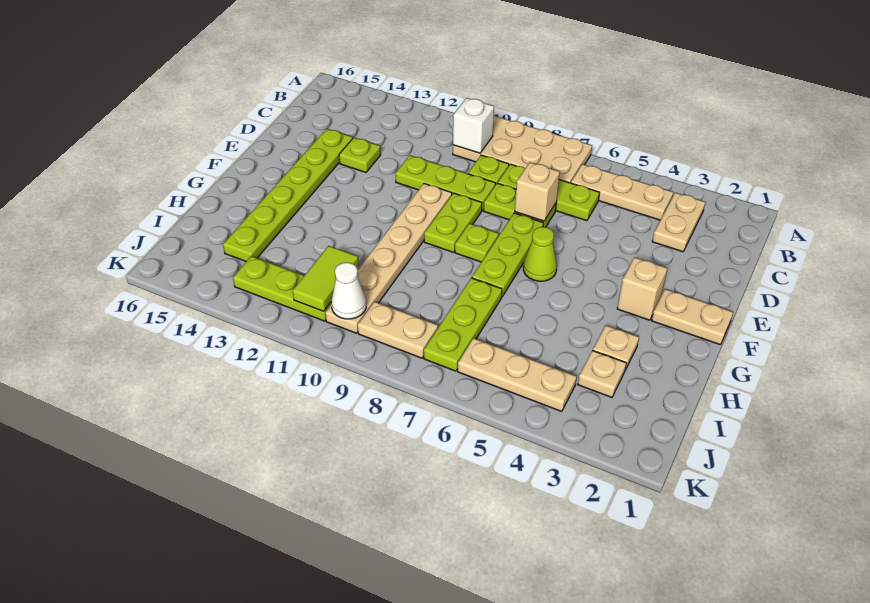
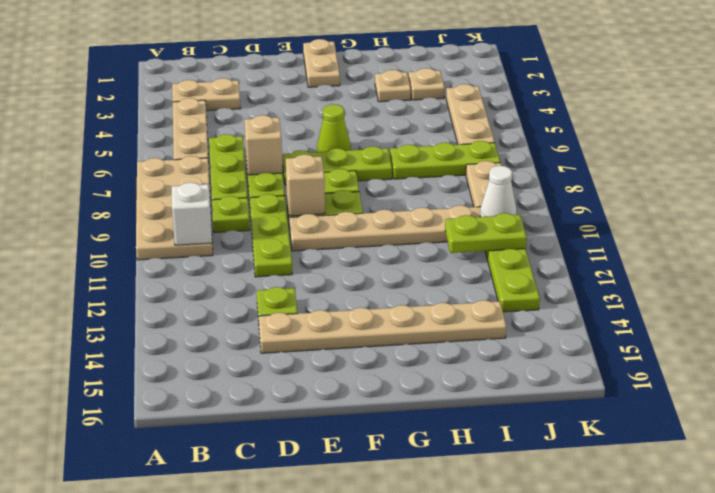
lime 1x6 plate [223,129,353,261] -> tan 1x6 plate [259,300,506,353]
tan 1x1 brick [617,257,667,320] -> tan 1x1 brick moved to [286,154,325,216]
lime 1x2 tile [293,246,359,311] -> lime 1x2 plate [445,213,527,253]

